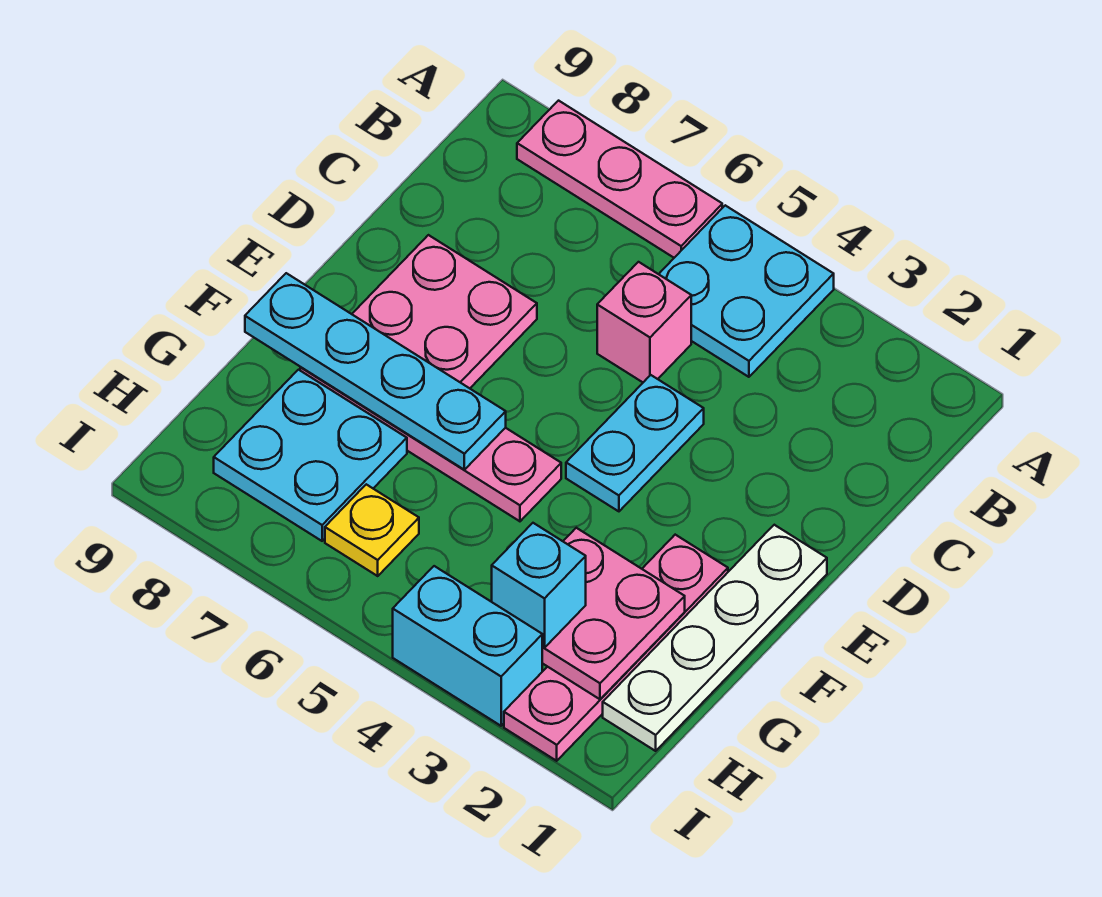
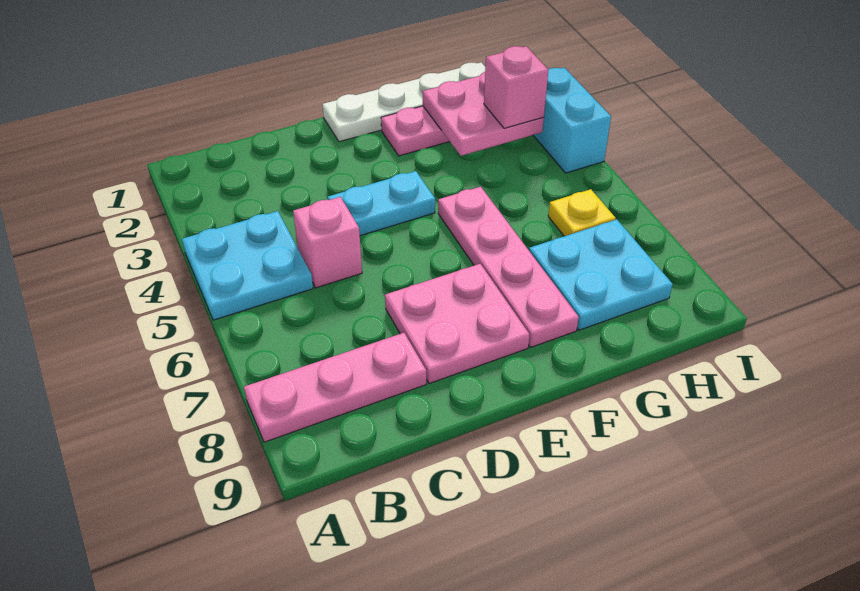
pink 1x3 plate [517,101,722,258] -> pink 1x3 plate turned to [244,333,426,442]
cyan 1x4 plate [245,273,506,470] -> none
cyan 1x1 brick [492,523,586,648] -> pink 1x1 brick [484,46,548,128]

